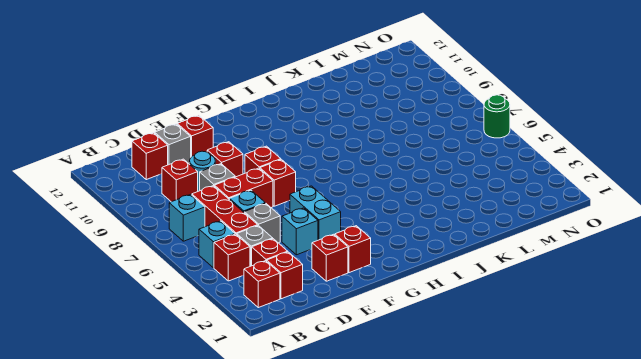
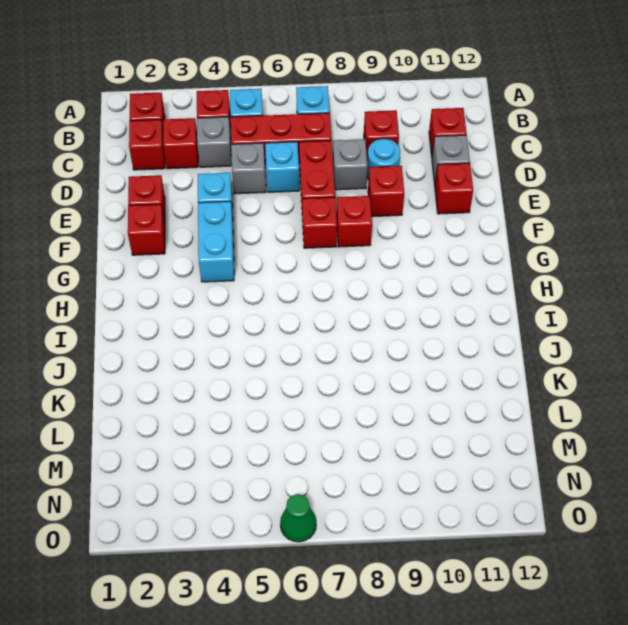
cyan 1x2 brick [290,186,341,240] -> cyan 1x2 brick turned to [198,201,234,282]
green 1x1 round brick [484,95,510,138] -> green 1x1 cone [280,494,316,542]

